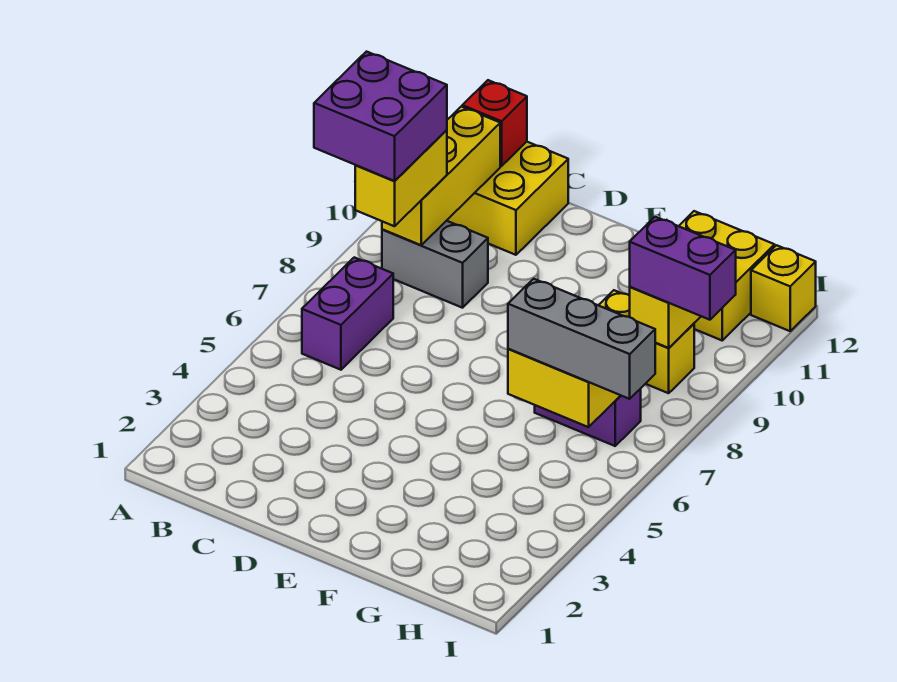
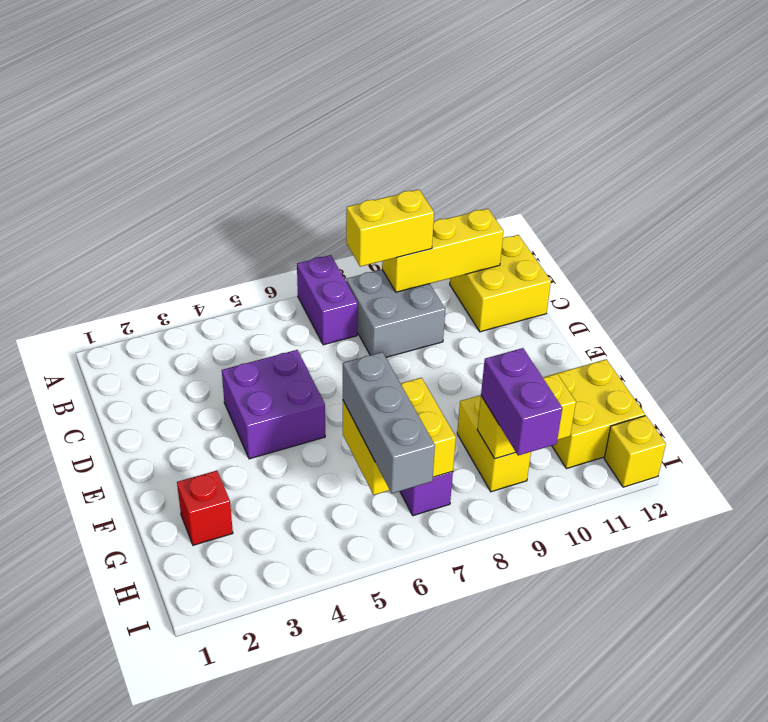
purple 2x2 brick [314,52,447,181] -> purple 2x2 brick moved to [222,350,325,459]
purple 1x2 brick [302,257,393,370] -> purple 1x2 brick turned to [297,255,358,345]
grey 1x2 brick [382,221,488,308] -> grey 2x2 brick [346,270,445,357]
red 1x1 brick [462,80,527,166] -> red 1x1 brick moved to [177,471,233,545]

